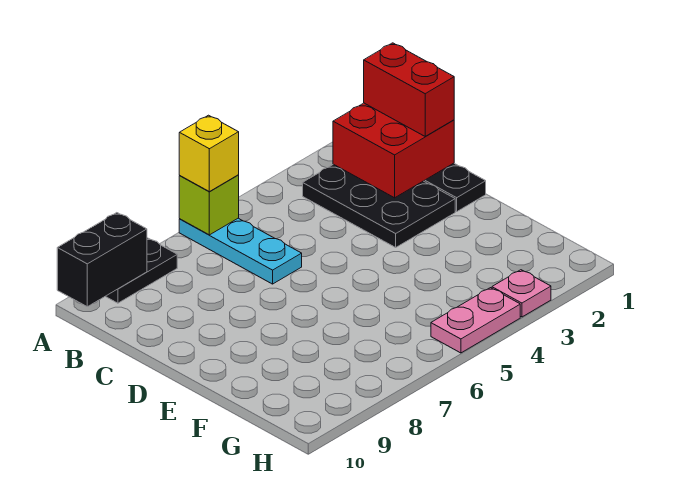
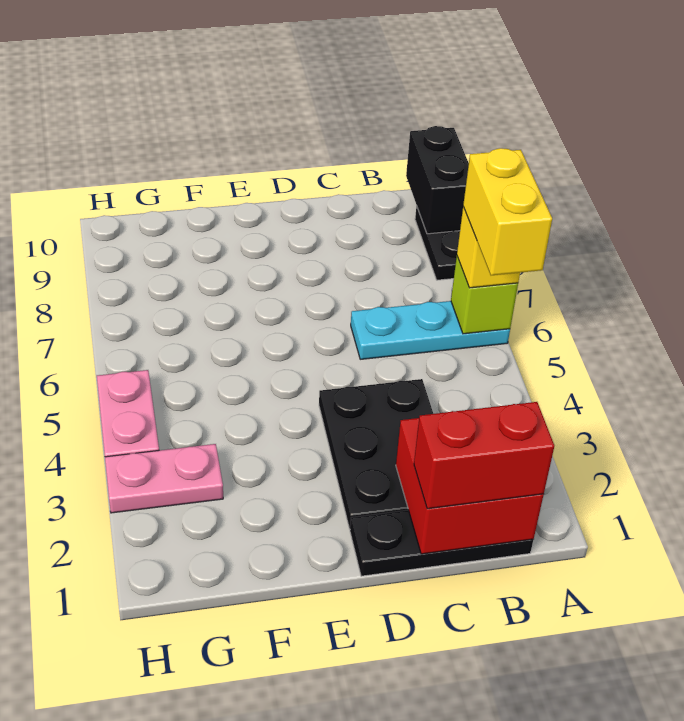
none -> yellow 1x2 brick [463,148,552,275]
black 2x3 plate [303,164,455,247] -> black 2x3 plate turned to [319,379,433,529]
pink 1x1 plate [492,270,551,317] -> pink 1x2 plate [105,444,223,513]

